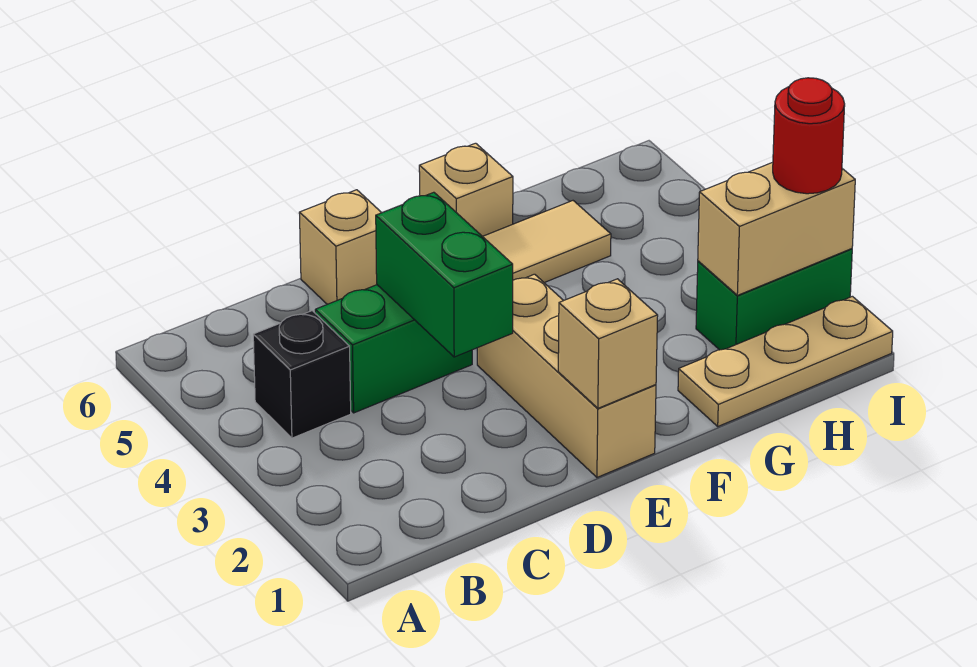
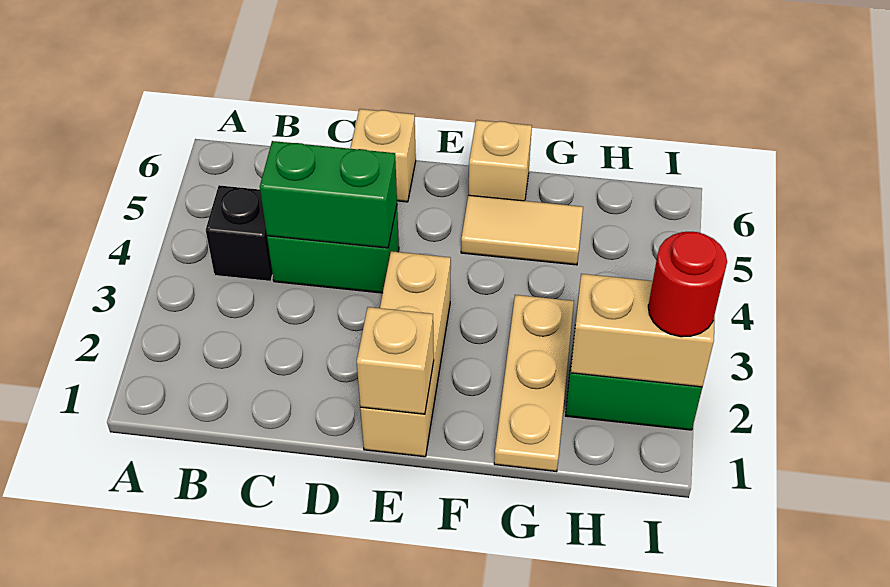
green 1x2 brick [376,192,513,357] -> green 1x2 brick turned to [260,141,397,248]
tan 1x3 plate [678,296,893,426] -> tan 1x3 plate turned to [494,295,574,472]

